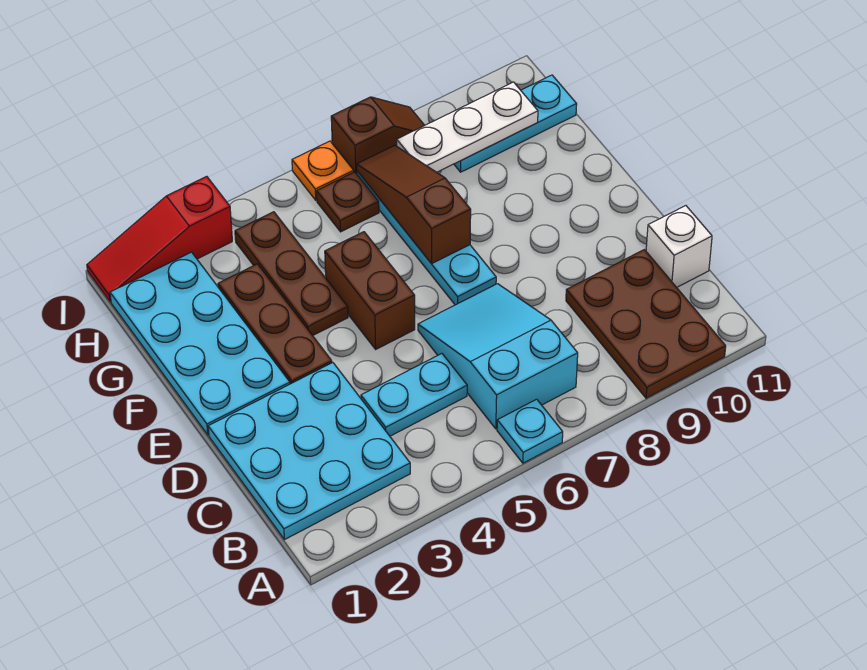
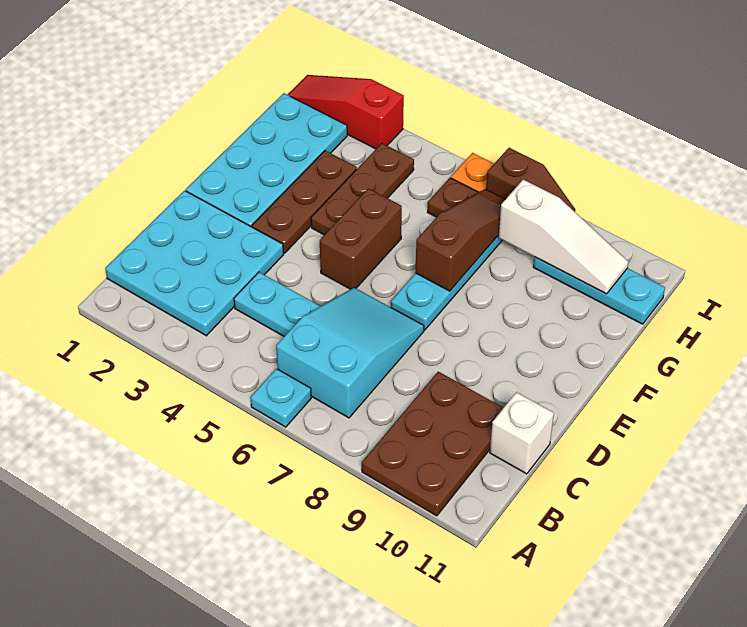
white 1x3 plate [397,82,538,172] -> white 1x3 slope [498,180,628,294]

